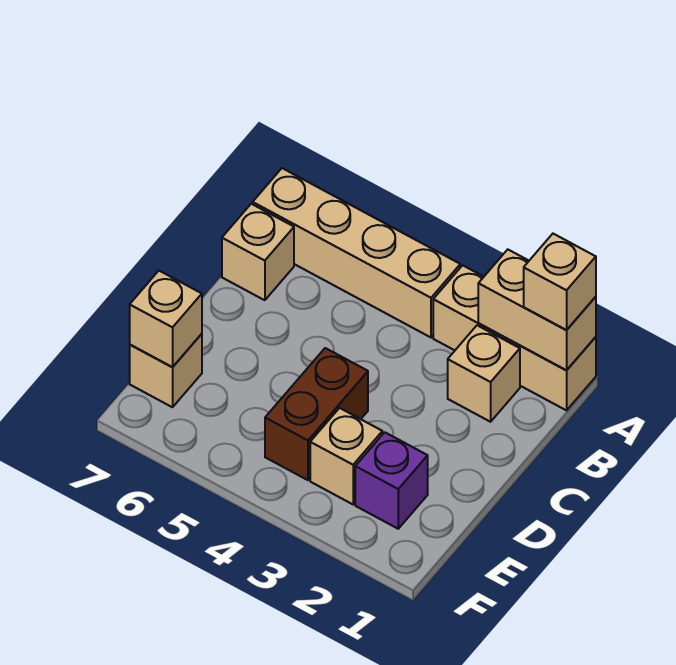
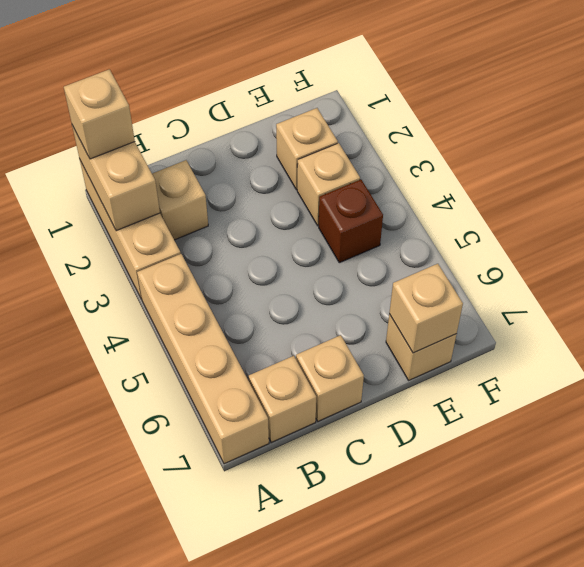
none -> tan 1x1 brick [296,335,364,421]
brown 1x2 brick [265,348,368,480] -> brown 1x1 brick [319,180,383,263]
purple 1x1 brick [355,432,428,529] -> tan 1x1 brick [276,108,338,190]

